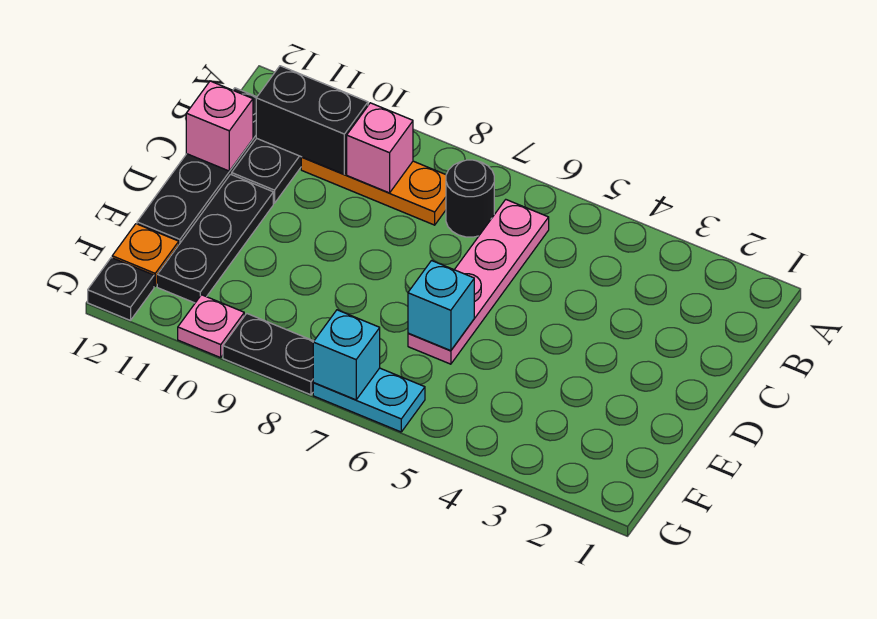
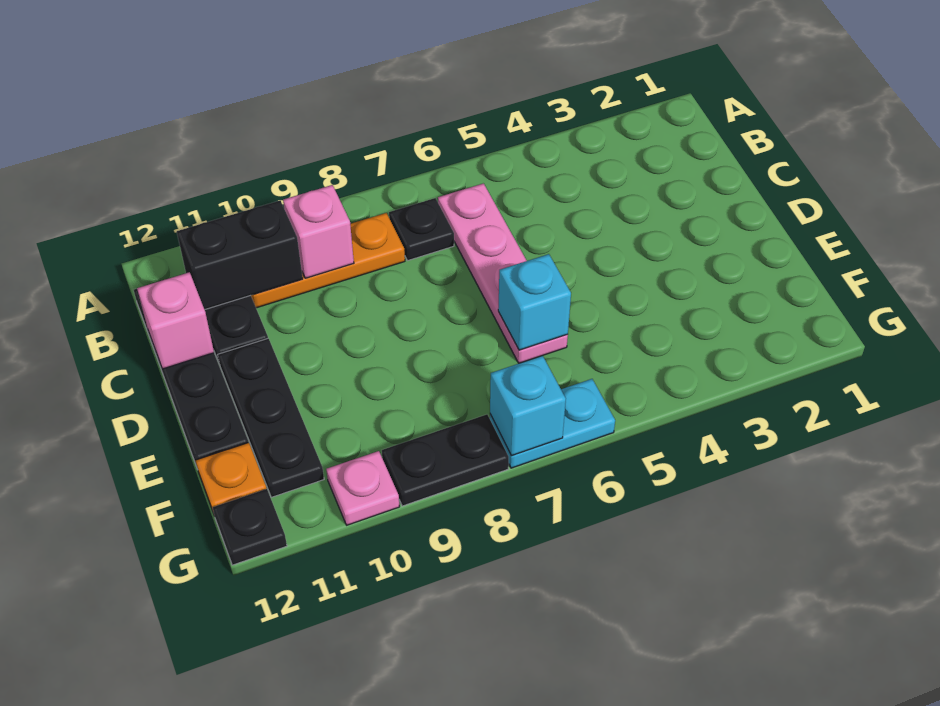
black 1x1 round brick [446,160,494,237] -> black 1x1 plate [389,198,454,261]

